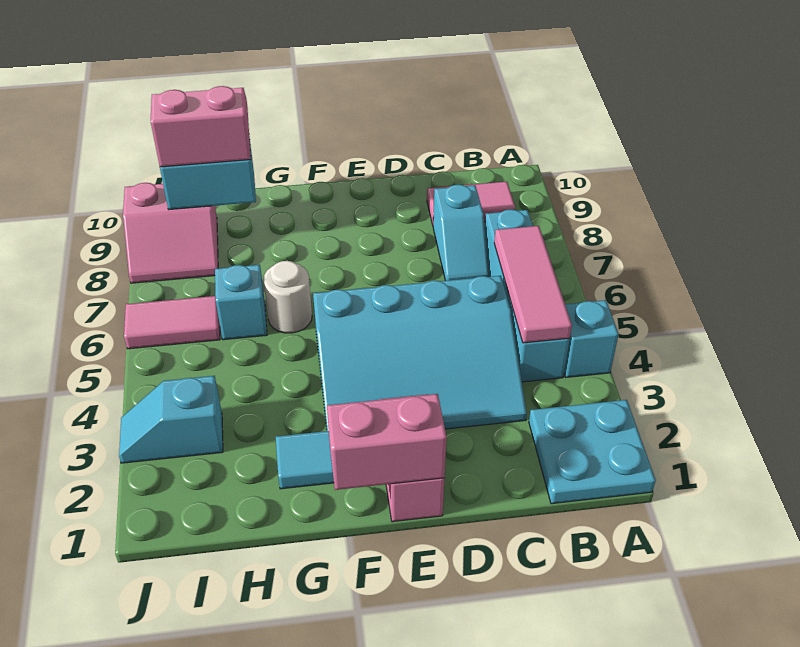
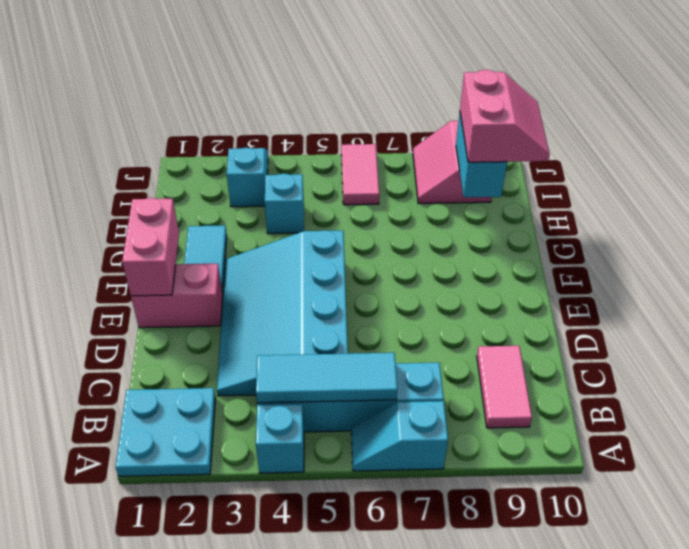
pink 1x3 tile [494,226,572,343] -> cyan 1x3 tile [256,353,397,403]
cyan 1x2 slope [433,185,489,281] -> cyan 1x2 slope moved to [351,401,448,471]
white 1x1 round brick [263,261,312,333] -> none
cyan 1x1 brick [215,265,267,340] -> cyan 1x1 brick moved to [265,173,304,234]

